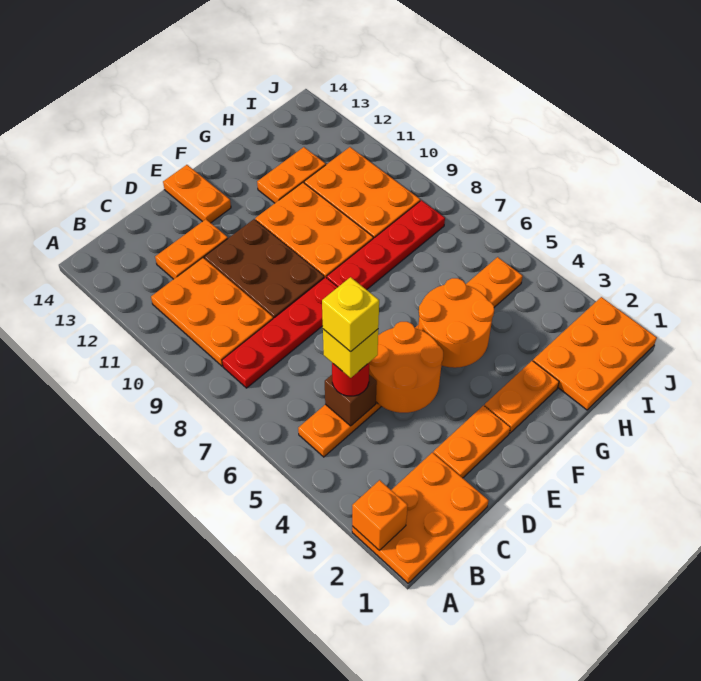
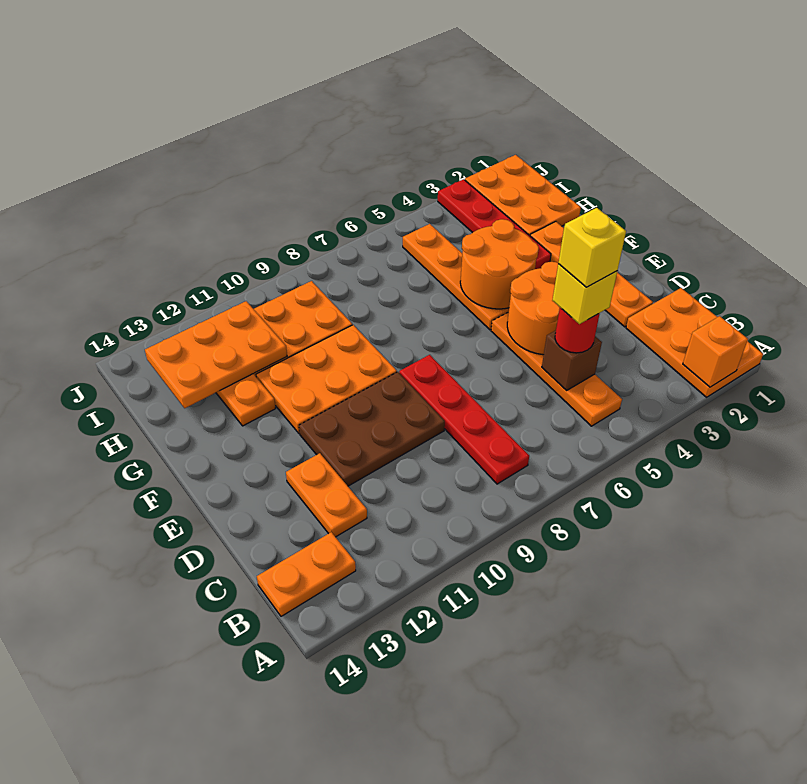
orange 2x3 plate [151,258,273,366] -> orange 2x3 plate moved to [145,301,287,408]
orange 1x2 plate [163,165,231,223] -> orange 1x2 plate moved to [257,532,356,616]
red 1x4 plate [327,200,445,290] -> red 1x4 plate moved to [438,179,551,269]

